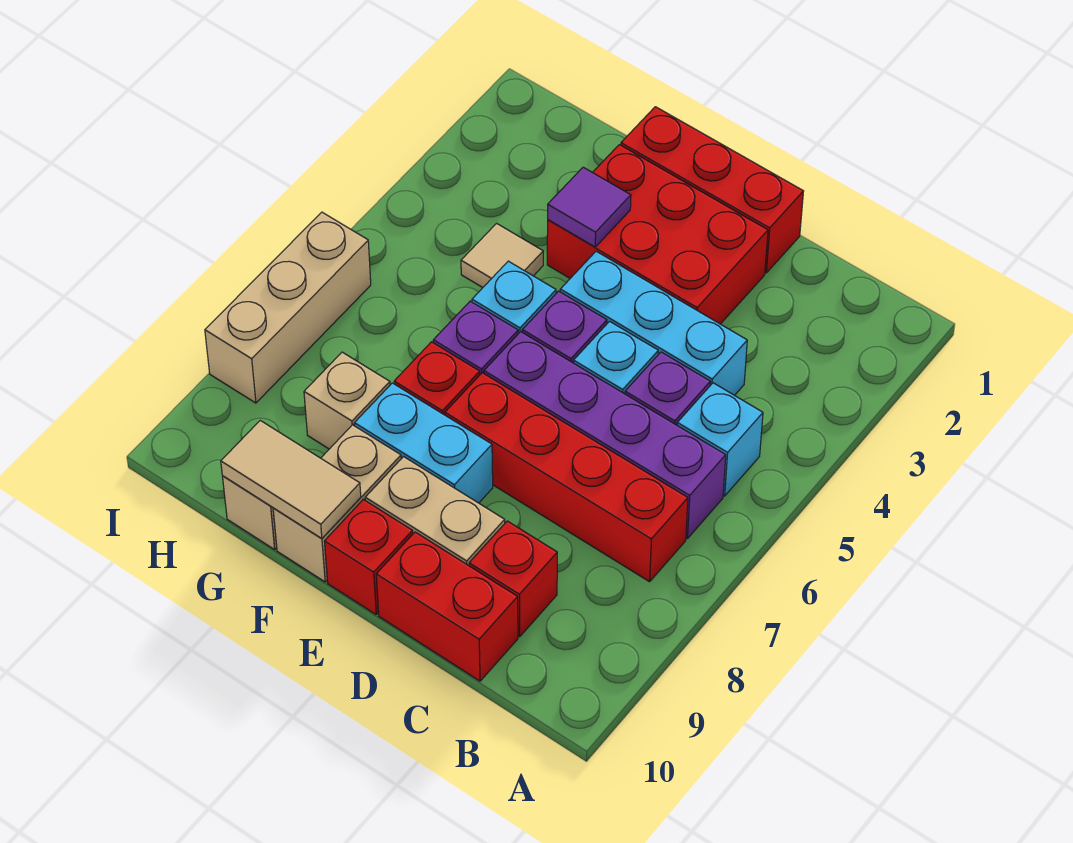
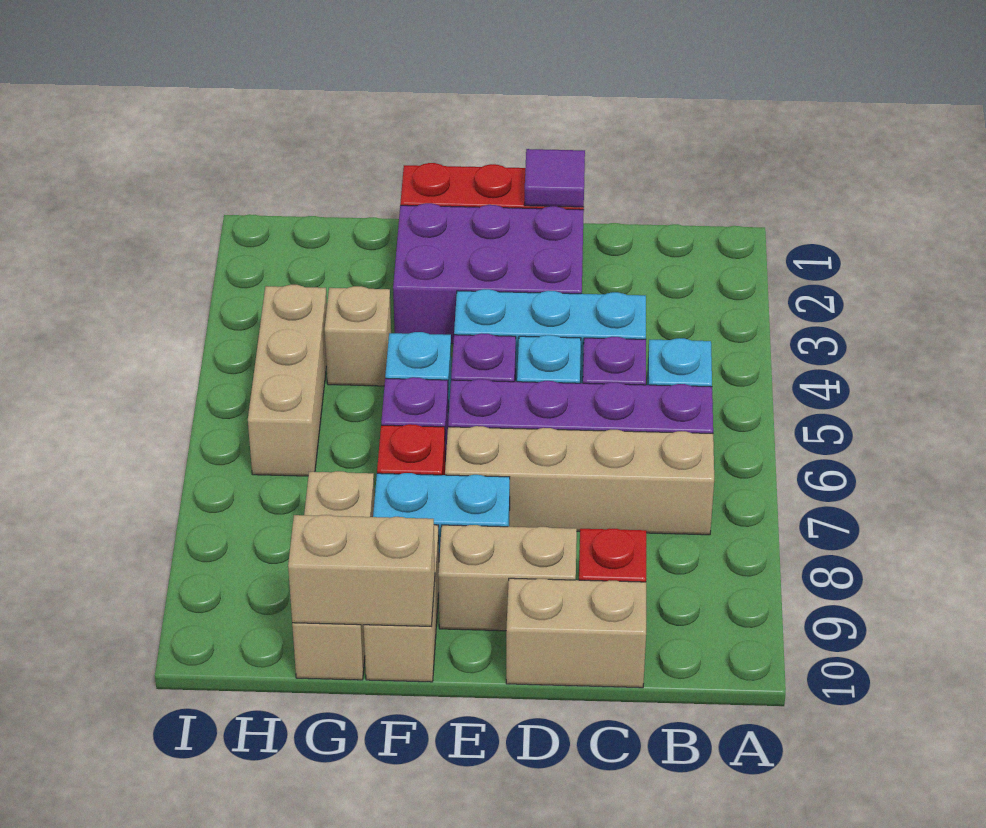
red 1x4 brick [445,373,688,582] -> tan 1x4 brick [445,426,714,535]
red 1x2 brick [376,532,518,681] -> tan 1x2 brick [506,578,646,688]
red 2x3 brick [547,145,768,324] -> purple 2x3 brick [393,203,584,344]
red 1x1 brick [324,499,413,614] -> none
purple 1x1 tile [548,167,631,247] -> purple 1x1 tile moved to [524,149,585,207]
tan 1x2 tile [221,421,361,539] -> tan 1x2 brick [288,515,435,627]
tan 1x1 tile [461,223,543,288] -> tan 1x1 brick [325,286,391,386]
tan 1x3 brick [205,212,371,403] -> tan 1x3 brick moved to [248,285,327,476]

